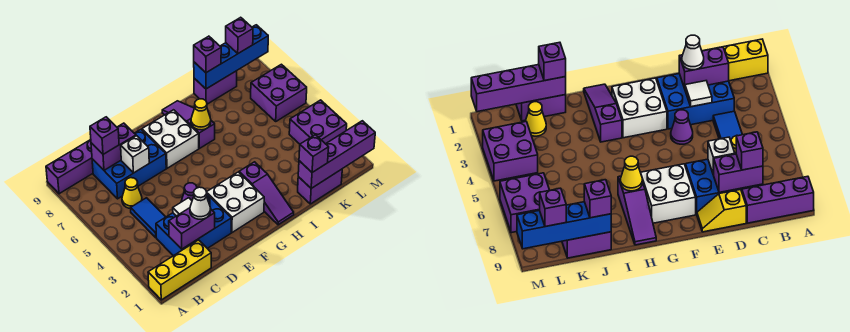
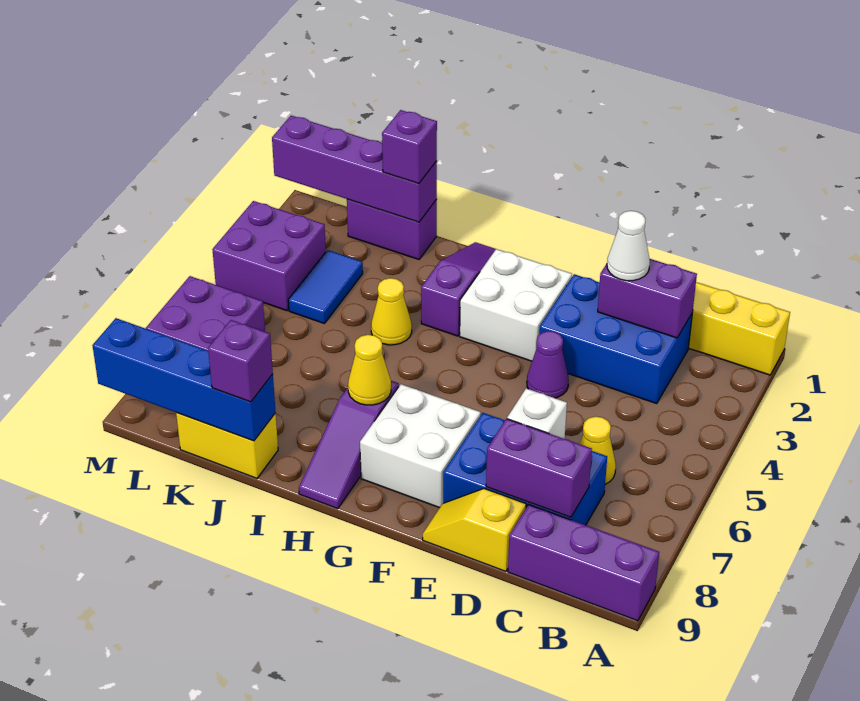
blue 1x2 tile [131,198,165,238] -> blue 1x2 tile moved to [288,250,363,324]
purple 1x1 brick [90,117,119,154] -> none
white 1x1 tile [173,198,192,216] -> none
purple 1x2 brick [194,71,237,104] -> yellow 1x2 brick [176,413,278,478]
yellow 1x1 cone [525,102,546,136] -> yellow 1x1 cone moved to [371,278,412,345]
purple 1x1 brick [226,17,253,53] -> none

